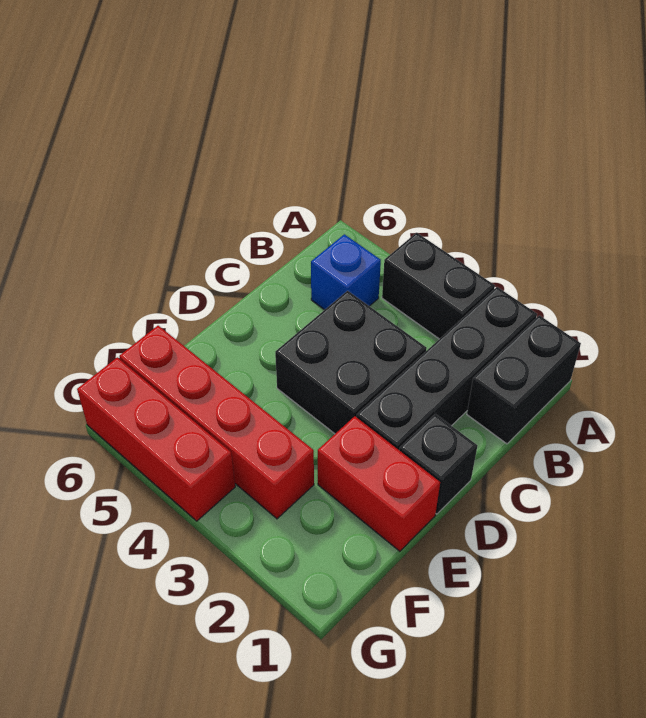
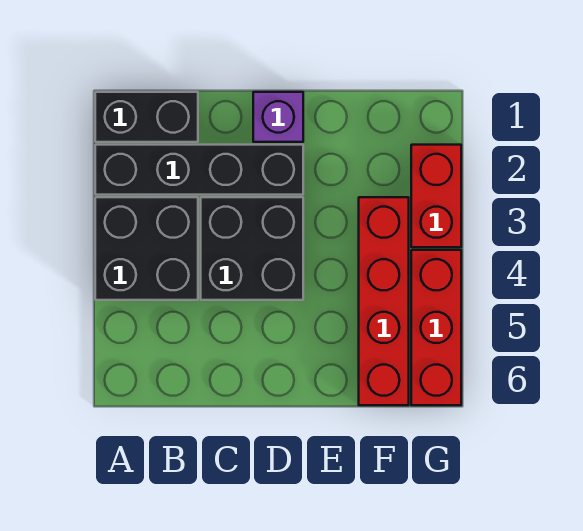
black 1x2 brick [382,233,495,339] -> black 2x2 brick [95,197,198,300]
blue 1x1 brick [311,234,381,310] -> none
black 1x1 brick [399,414,477,514] -> purple 1x1 brick [253,92,303,142]
red 1x2 brick [318,416,440,551] -> red 1x2 brick moved to [411,145,461,247]

